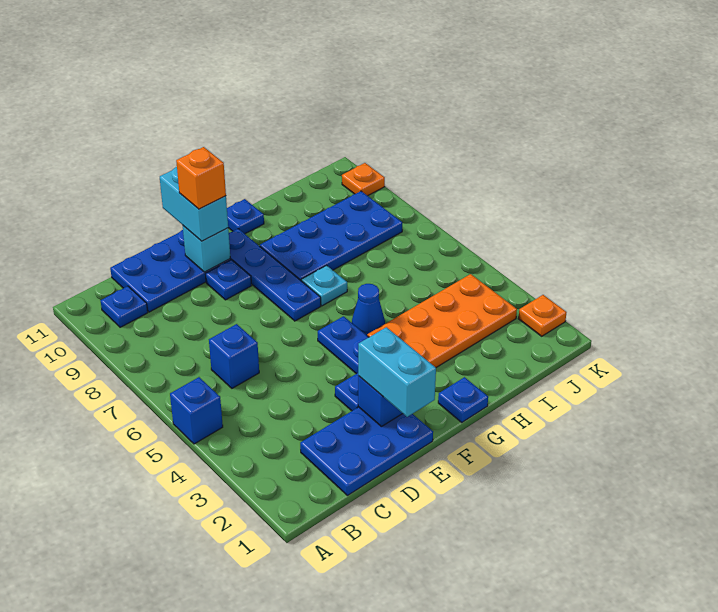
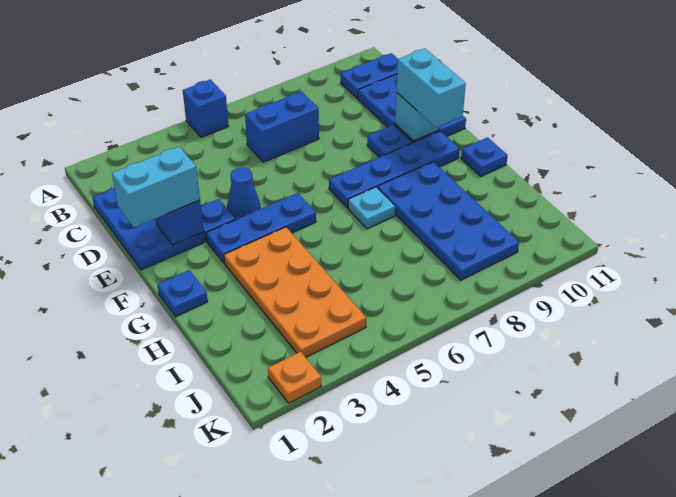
blue 1x1 plate [101,286,148,327] -> blue 1x2 plate [341,53,398,98]
blue 1x1 brick [209,324,259,388] -> blue 1x2 brick [245,92,319,162]
cyan 1x2 brick [160,167,228,241] -> cyan 1x2 brick turned to [397,48,466,127]
orange 1x1 brick [176,147,226,209] -> none
blue 1x1 cone [352,284,385,335] -> blue 1x1 cone moved to [227,167,261,219]
orange 1x1 plate [342,163,385,196] -> none

